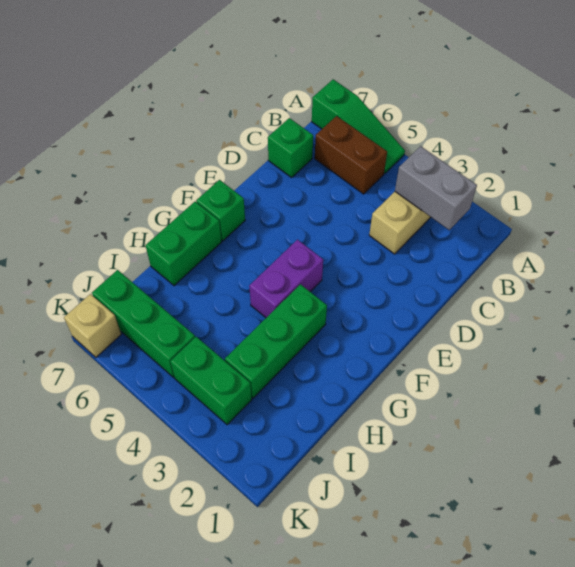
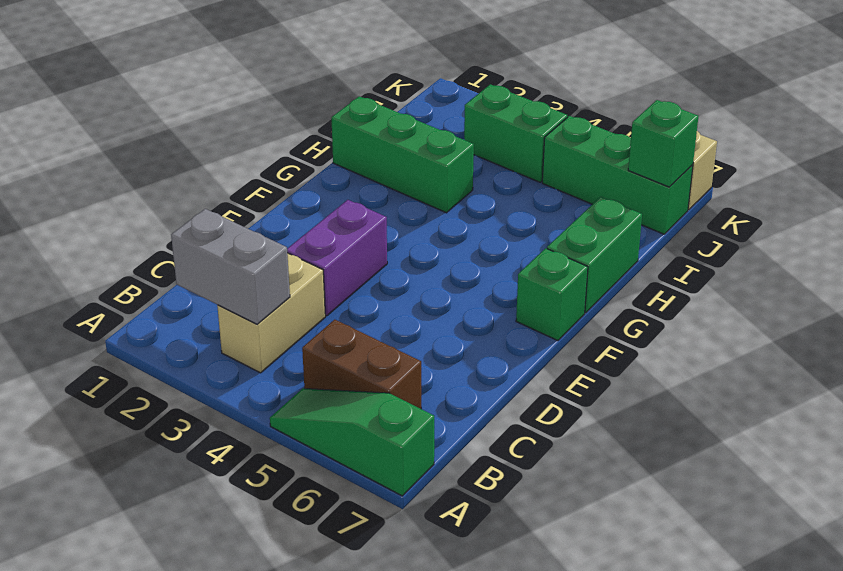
green 1x1 brick [268,118,313,178] -> green 1x1 brick moved to [628,100,698,187]
purple 1x2 brick [249,240,323,318] -> purple 1x2 brick moved to [287,200,387,316]
green 1x3 brick [225,284,327,398] -> green 1x3 brick turned to [331,96,474,213]

